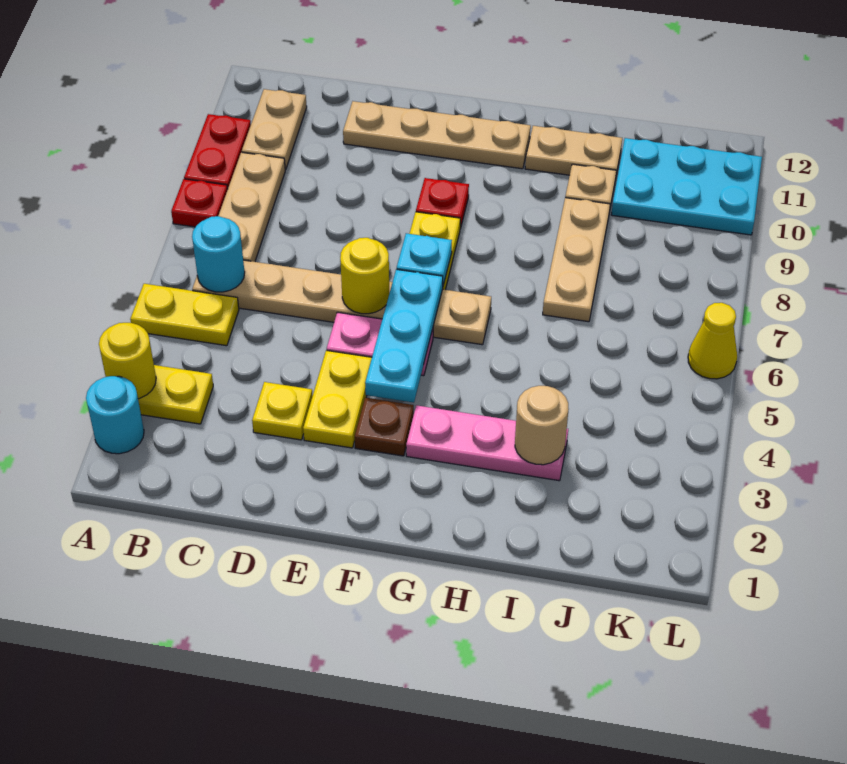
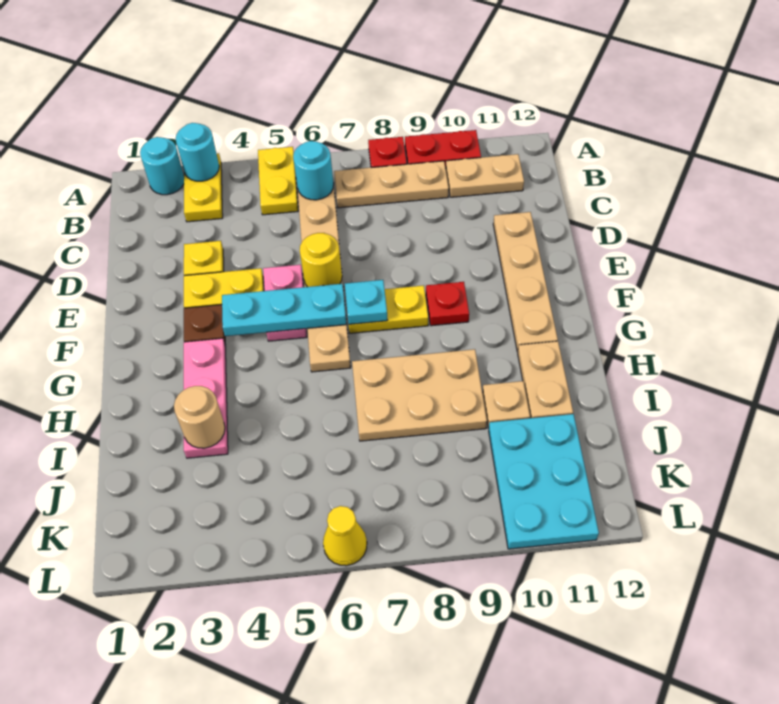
yellow 1x1 round brick [99,323,156,399] -> cyan 1x1 round brick [176,123,219,181]
tan 1x3 plate [543,198,610,322] -> tan 2x3 plate [352,349,487,441]

